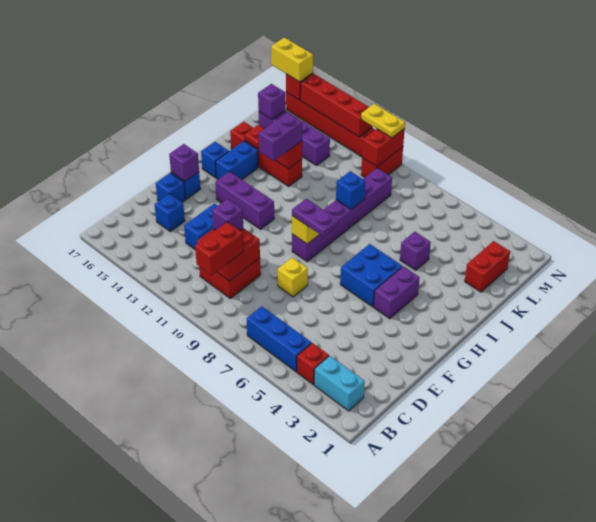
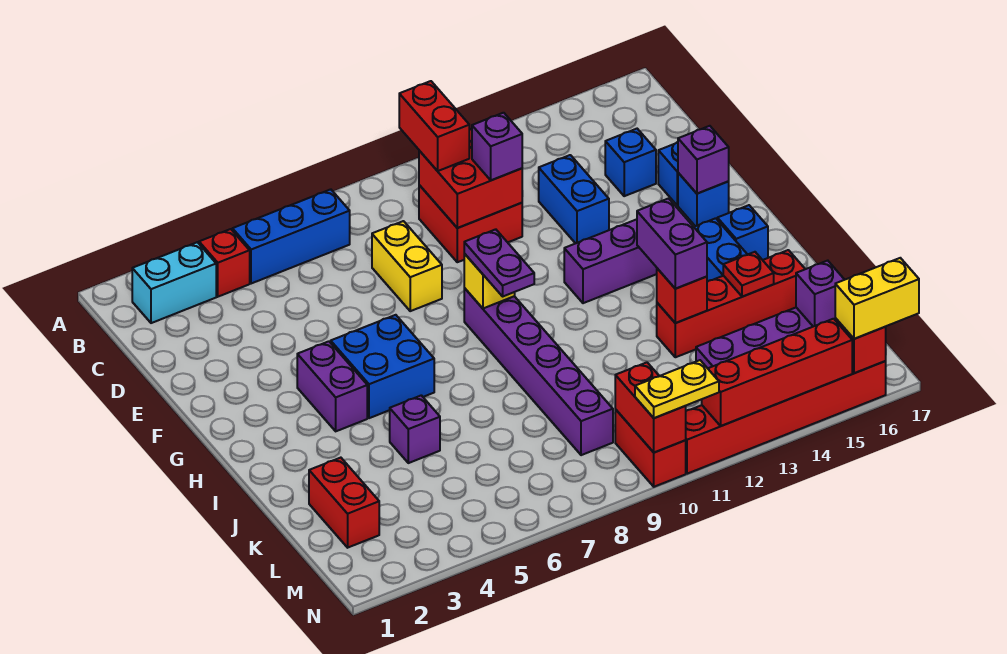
yellow 1x1 brick [278,257,308,297] -> yellow 1x2 brick [372,221,442,311]
purple 1x2 plate [292,199,338,237] -> purple 1x2 plate turned to [464,229,534,296]
blue 1x1 brick [336,171,366,209] -> none

